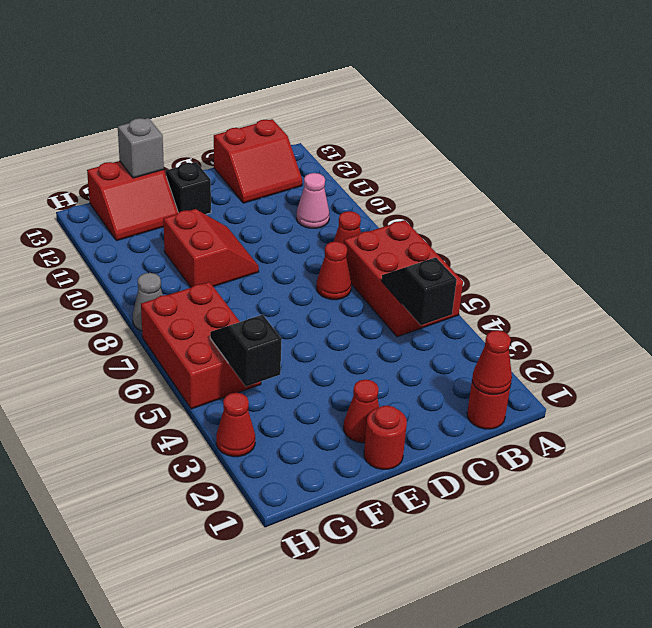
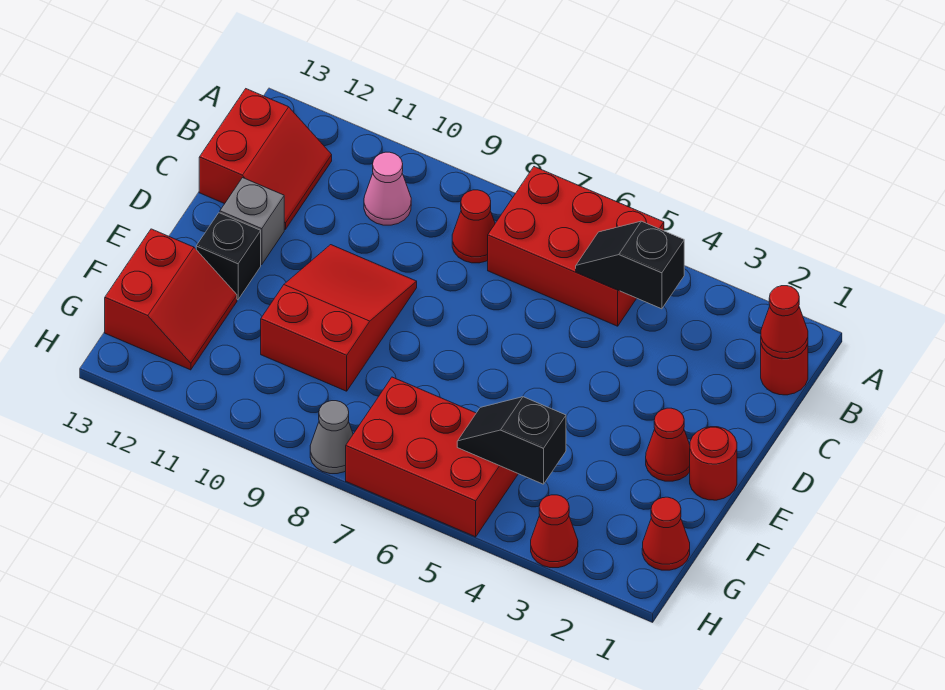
red 1x1 cone [316,241,351,300] -> red 1x1 cone moved to [642,497,690,570]
red 2x2 slope [163,209,259,287] -> red 2x3 slope [261,245,417,391]
grey 1x1 brick [118,118,164,178] -> grey 1x1 brick moved to [220,178,284,265]

